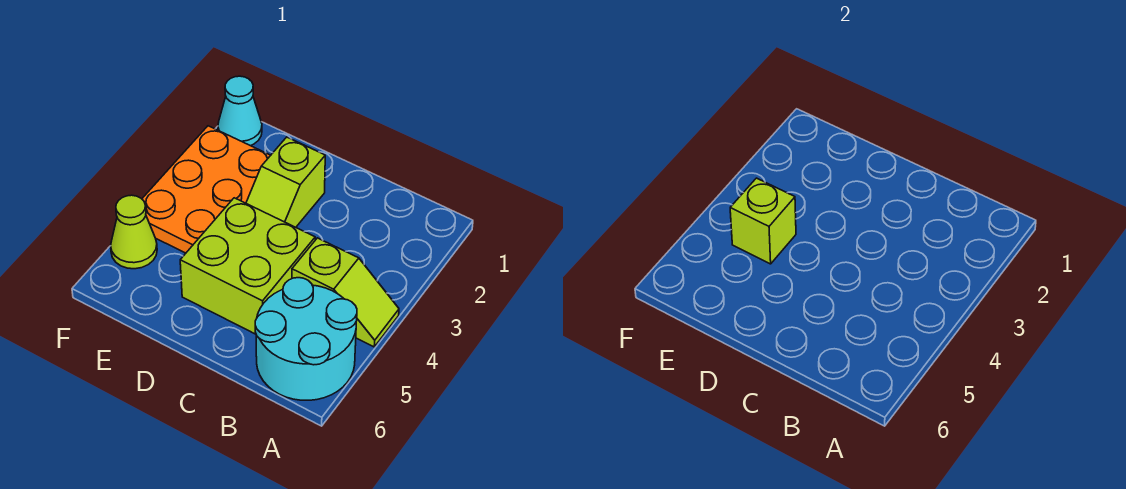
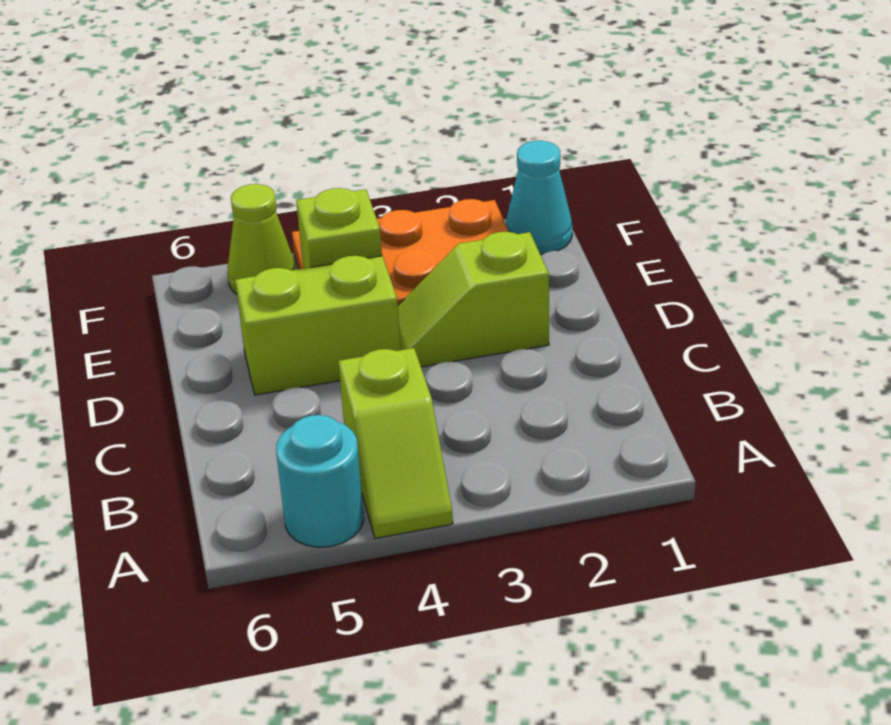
cyan 2x2 round brick [255,278,357,400] -> cyan 1x1 round brick [276,415,364,547]
lime 2x2 brick [180,198,315,334] -> lime 1x2 brick [235,256,400,395]

